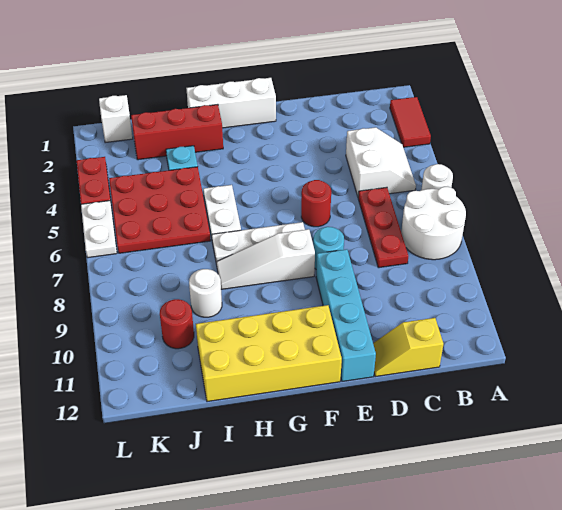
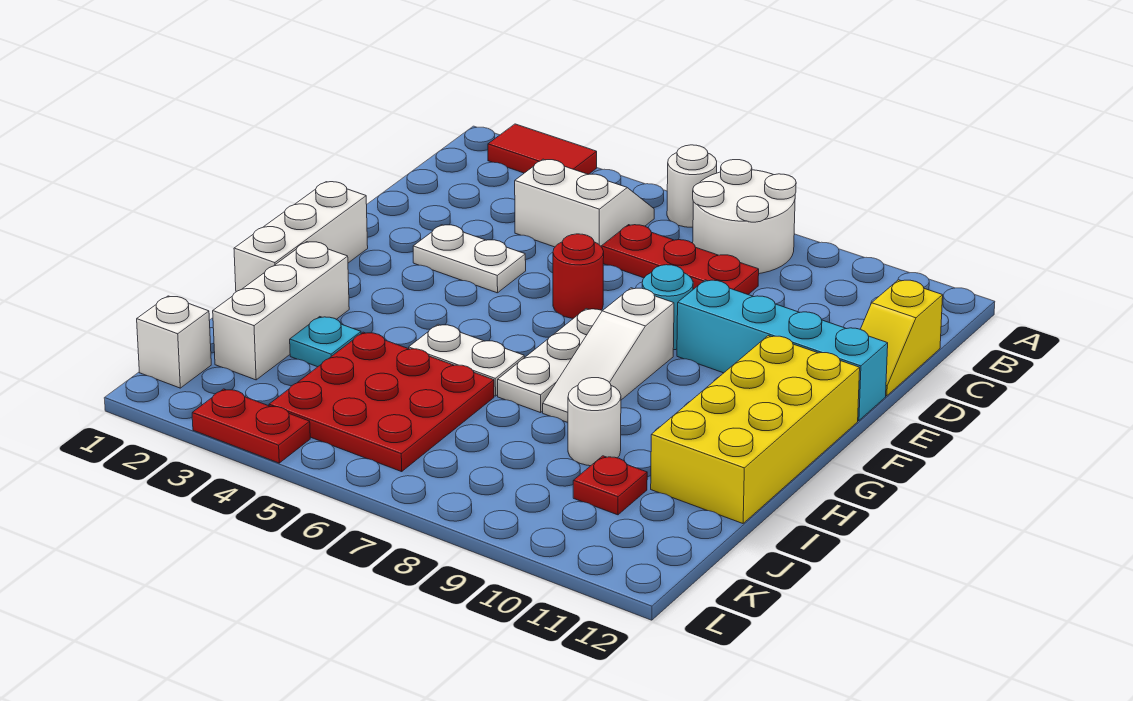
red 1x3 brick [131,104,223,160] -> white 1x3 brick [213,242,349,380]
red 1x1 round brick [160,299,194,349] -> red 1x1 plate [573,456,647,515]
white 1x2 plate [81,201,117,258] -> white 1x2 plate moved to [413,225,526,293]

